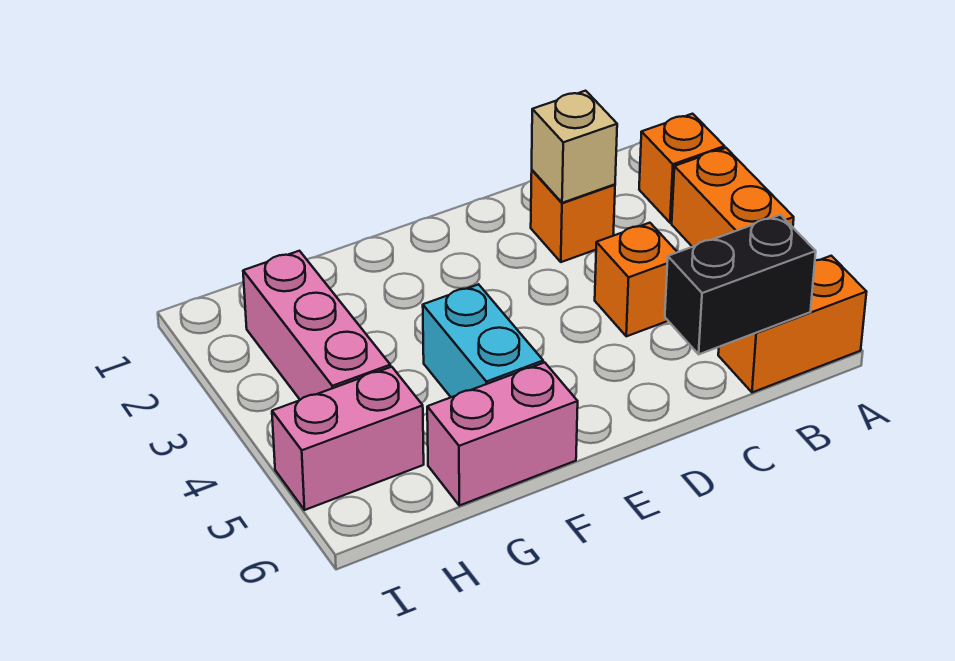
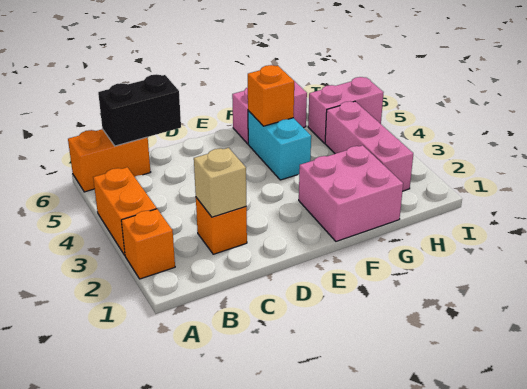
orange 1x1 brick [595,223,677,336] -> orange 1x1 brick moved to [248,65,294,126]
none -> pink 2x2 brick [299,145,403,241]

